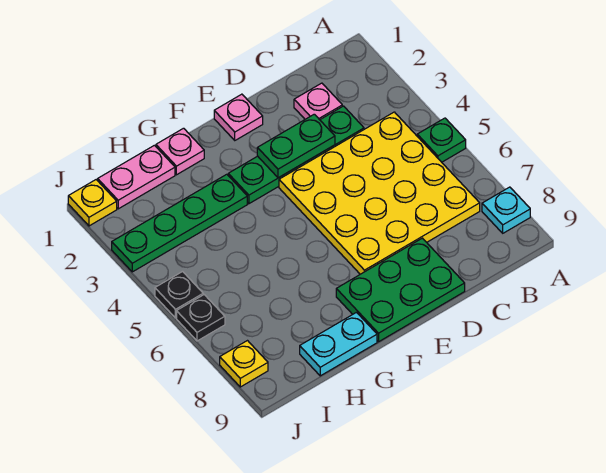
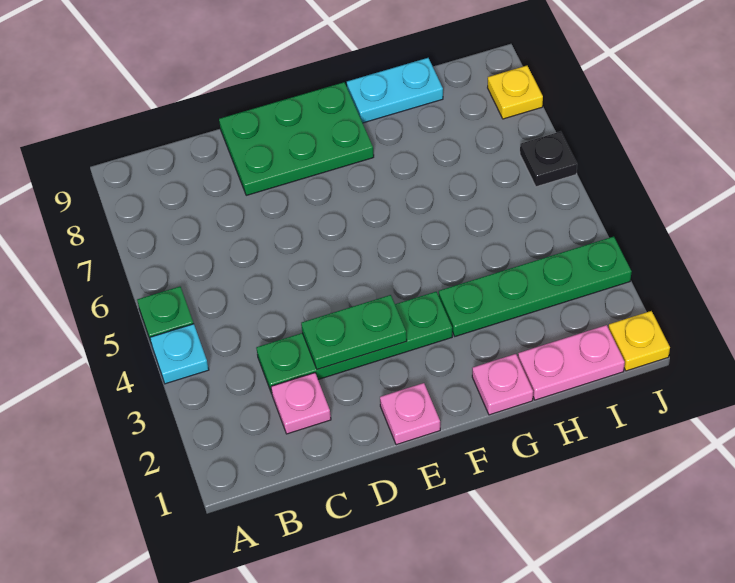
cyan 1x1 plate [482,187,530,233] -> cyan 1x1 plate moved to [150,324,209,384]
yellow 4x4 plate [279,112,480,274] -> none
black 1x1 plate [155,272,203,318] -> none

